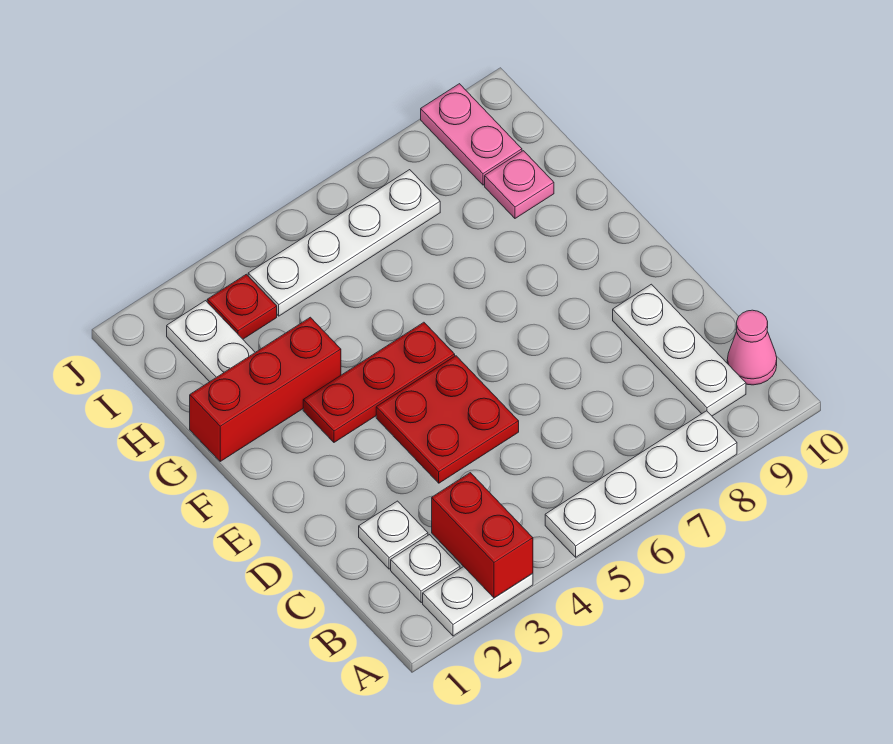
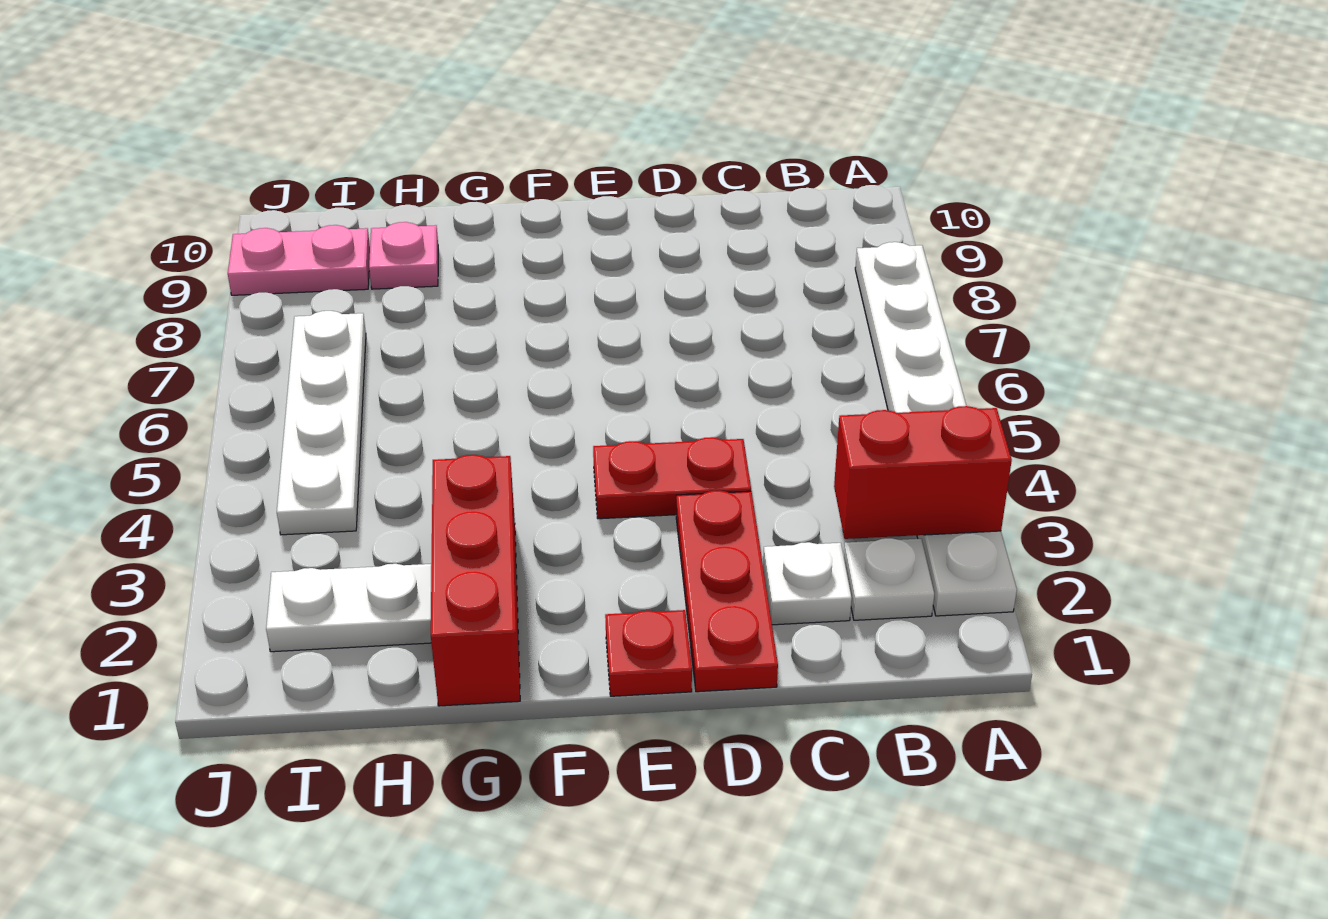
white 1x3 plate [613,284,746,416] -> none
pink 1x1 cone [727,310,777,385] -> none
red 2x2 plate [376,356,519,483] -> red 1x2 plate [593,437,751,519]
red 1x3 plate [303,322,455,442] -> red 1x3 plate moved to [676,490,778,692]
red 1x1 plate [207,274,277,339] -> red 1x1 plate moved to [605,610,692,696]

